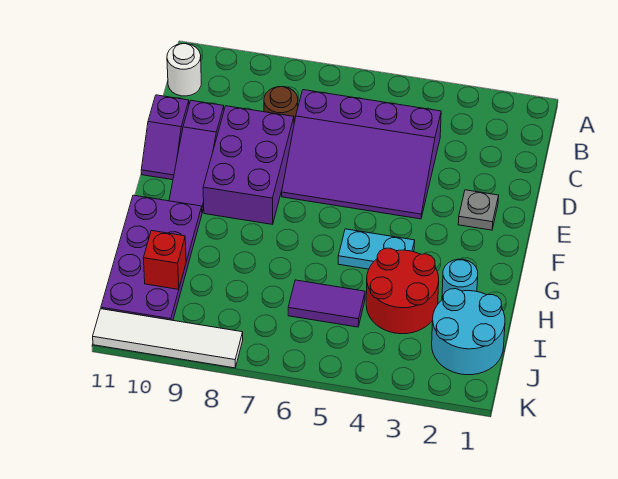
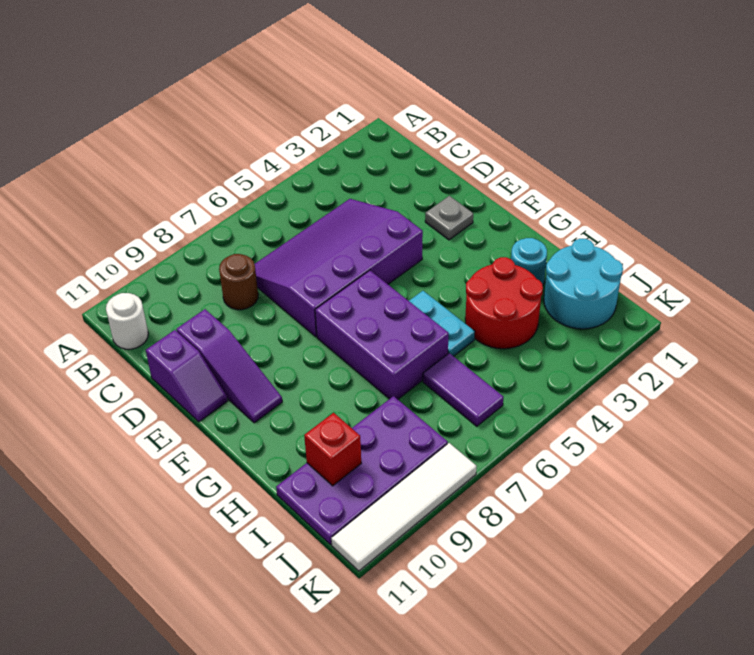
purple 3x4 slope [282,90,441,219] -> purple 3x4 slope turned to [255,199,423,337]
purple 2x3 brick [203,106,294,224] -> purple 2x3 brick moved to [315,270,449,399]
cyan 1x2 plate [338,229,415,269] -> cyan 1x2 plate turned to [409,291,475,356]
purple 2x4 plate [101,195,202,320] -> purple 2x4 plate turned to [276,396,448,545]
purple 1x2 tile [288,280,365,327] -> purple 1x2 tile turned to [423,353,503,426]

